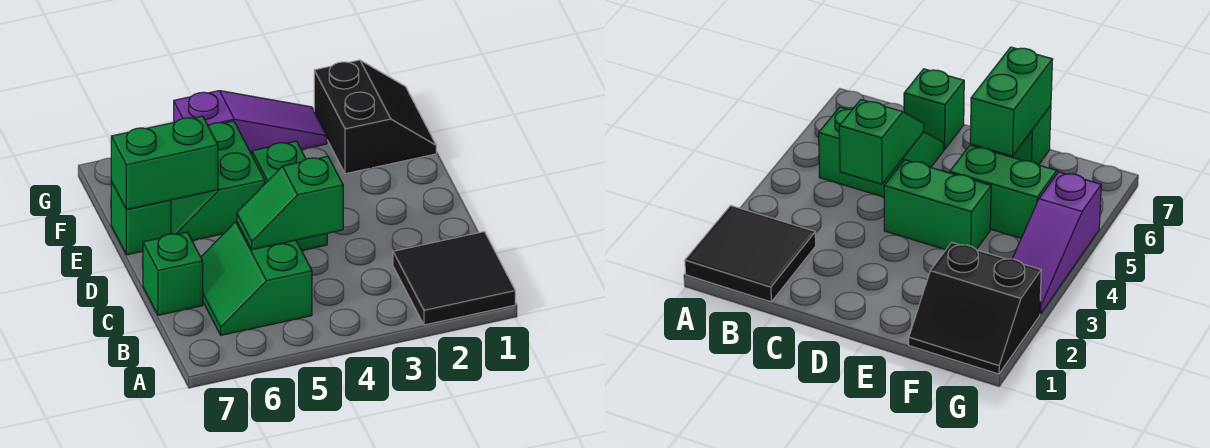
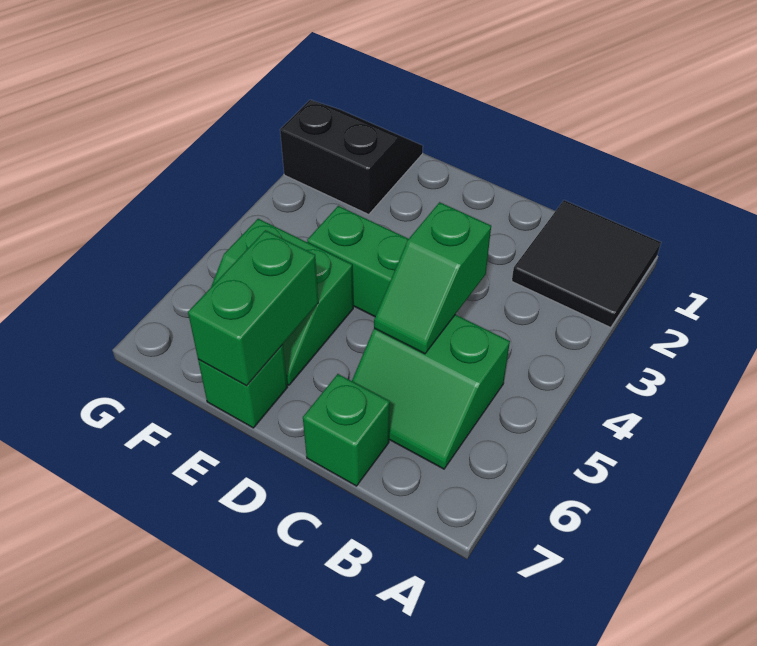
purple 1x3 slope [174,91,327,155] -> none

